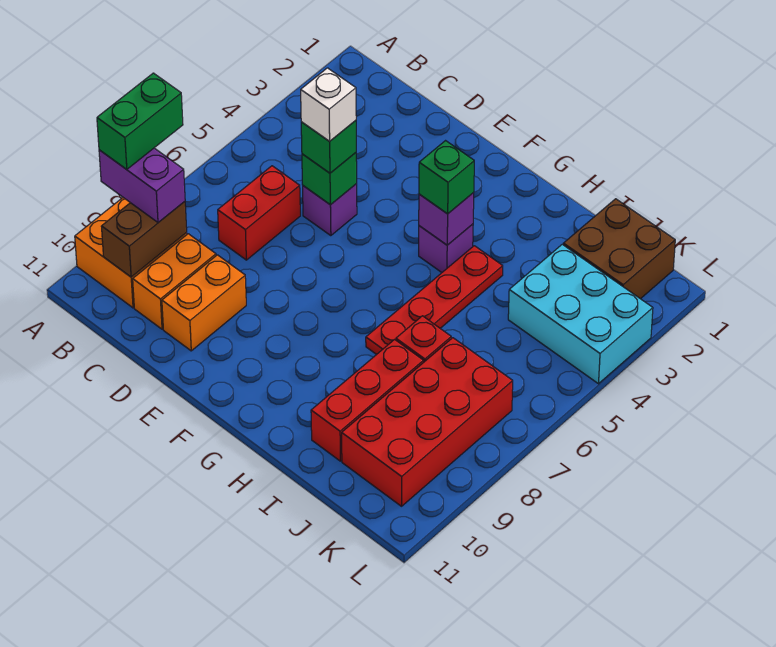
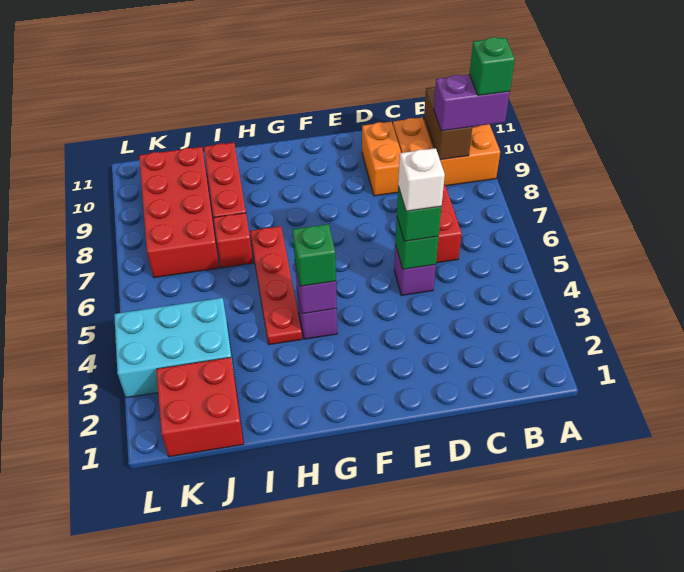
green 1x2 brick [97,73,183,169] -> green 1x1 brick [469,37,515,95]
brown 2x2 brick [563,199,675,299] -> red 2x2 brick [156,357,244,457]

